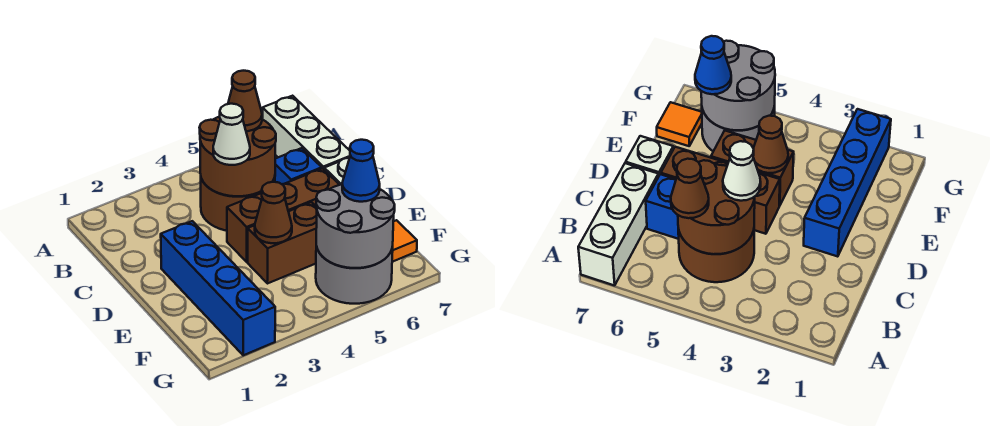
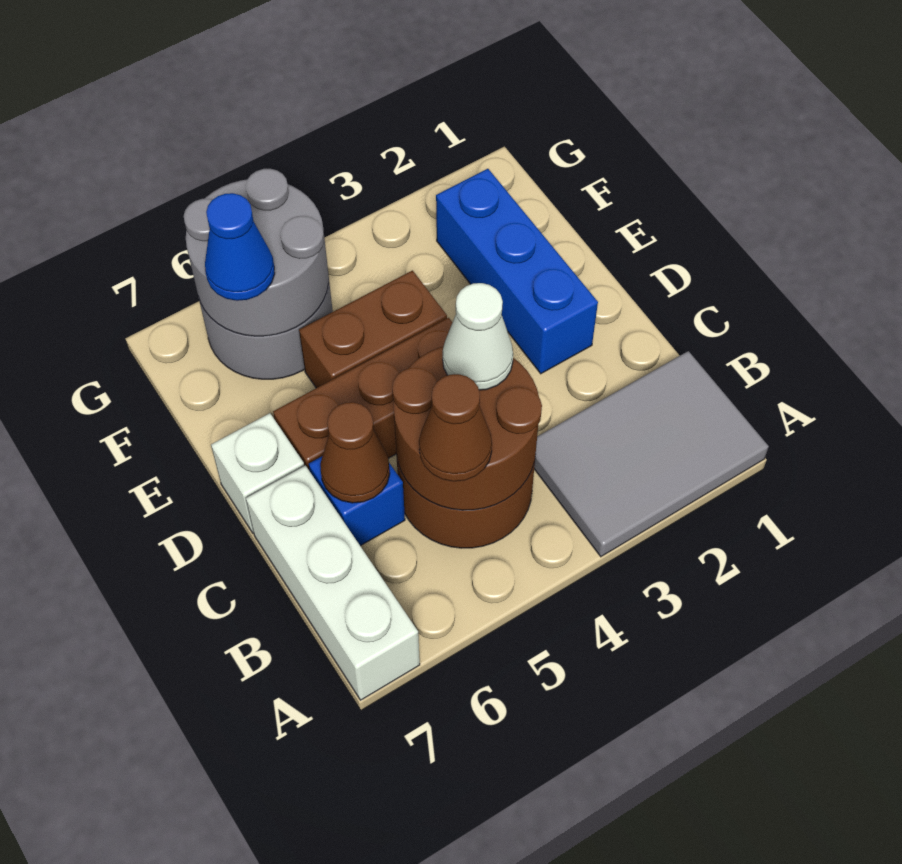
none -> grey 2x3 tile [534,351,769,556]
blue 1x4 brick [161,221,275,355] -> blue 1x3 brick [436,169,598,374]
brown 1x1 cone [255,182,292,243] -> brown 1x1 cone moved to [320,402,390,503]
orange 1x1 tile [392,220,417,262] -> none

